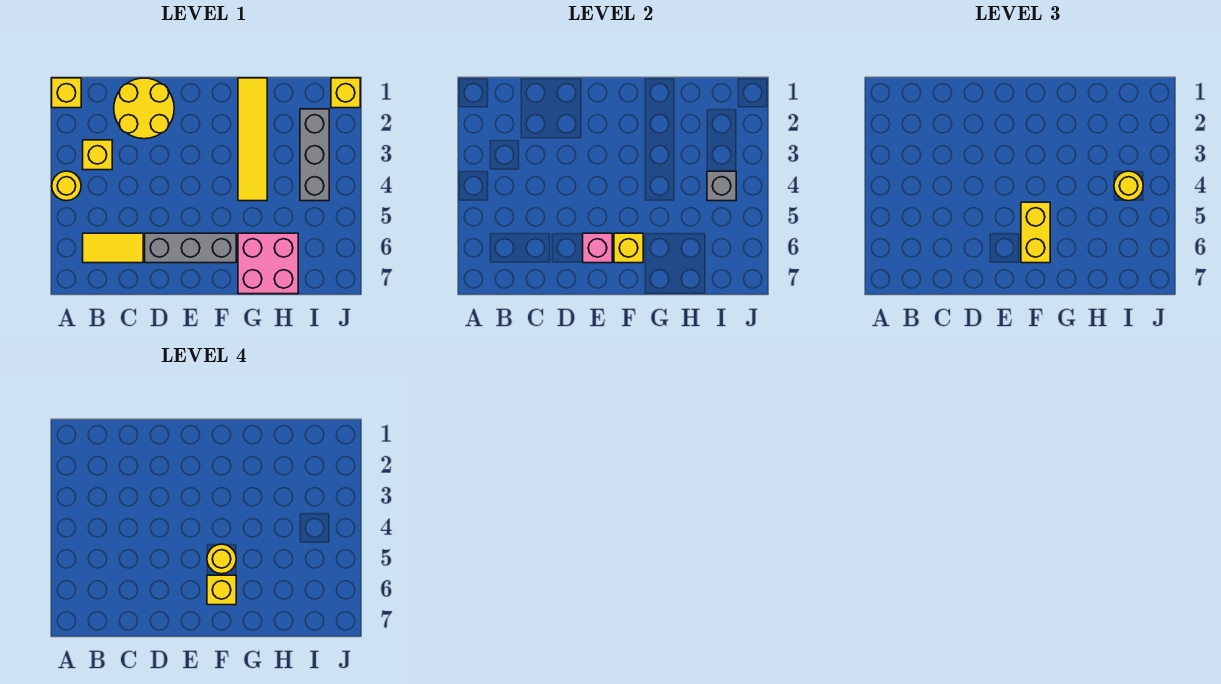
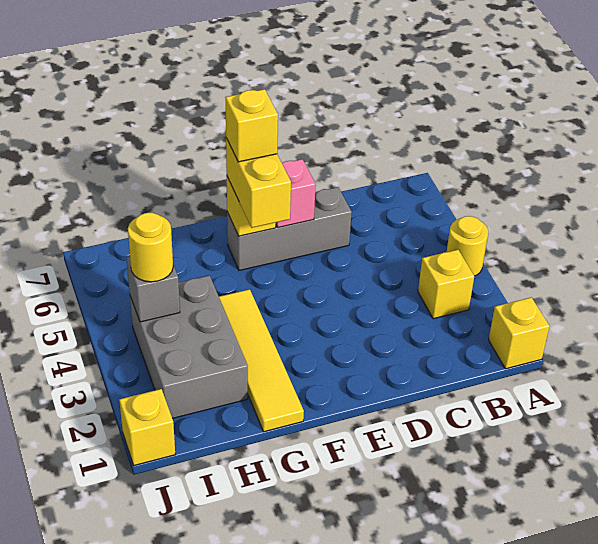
yellow 1x2 tile [83,233,143,263] -> none
yellow 2x2 round brick [114,78,174,139] -> none
yellow 1x1 round brick [207,544,236,574] -> none
pink 2x2 brick [238,233,298,294] -> none
grey 1x3 brick [300,109,329,201] -> grey 2x3 brick [130,275,248,418]

